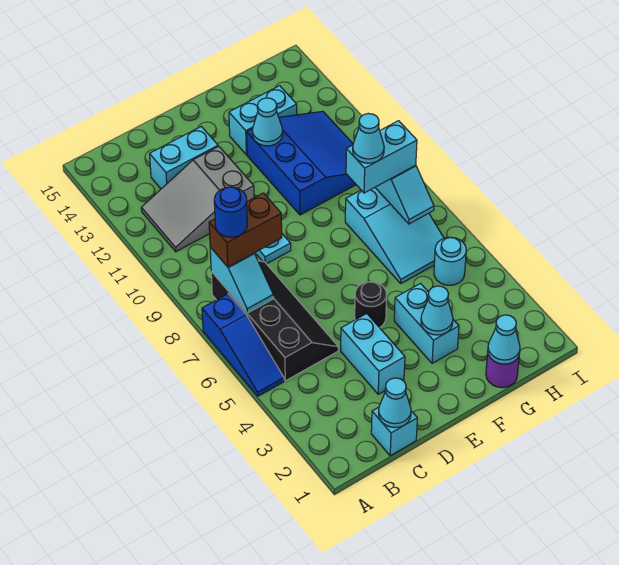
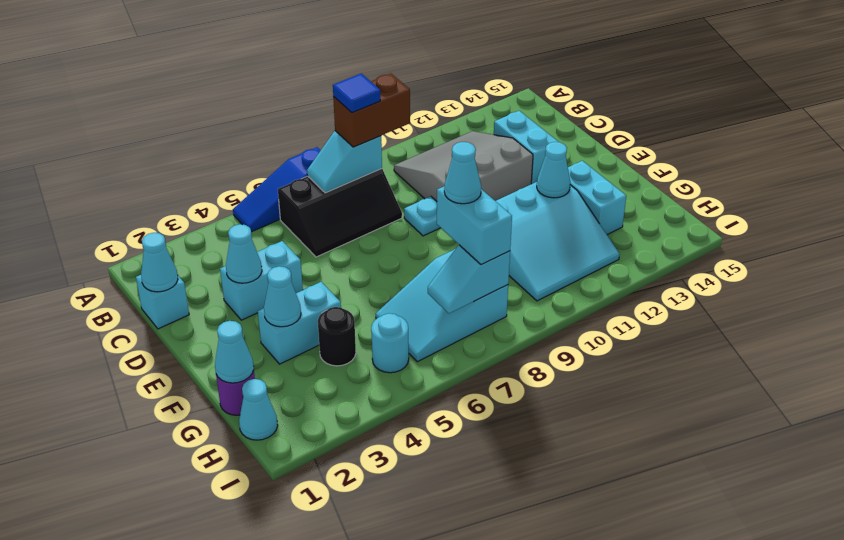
black 2x4 slope [211,261,338,381] -> black 2x3 slope [278,169,402,257]
brown 1x2 brick [209,193,282,267] -> brown 1x2 brick turned to [333,74,410,147]
blue 1x1 round brick [214,187,247,237] -> blue 1x1 tile [333,74,380,113]
grey 2x3 slope [141,146,254,252] -> grey 3x3 slope [394,131,533,201]
none -> cyan 1x1 cone [226,224,262,283]
black 1x1 round brick [355,282,387,328] -> black 1x1 round brick moved to [318,307,356,366]
blue 3x3 slope [247,111,356,215] -> cyan 3x3 slope [496,182,620,301]
none -> cyan 1x1 cone [239,379,278,440]

